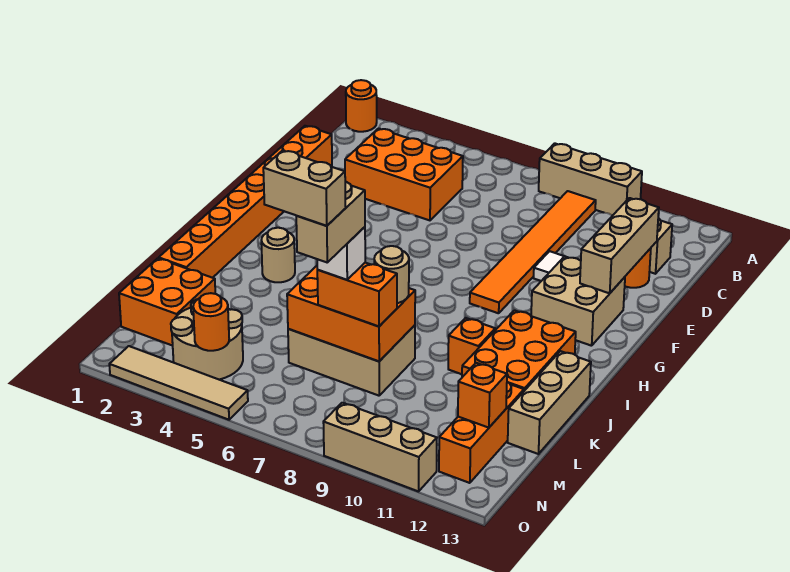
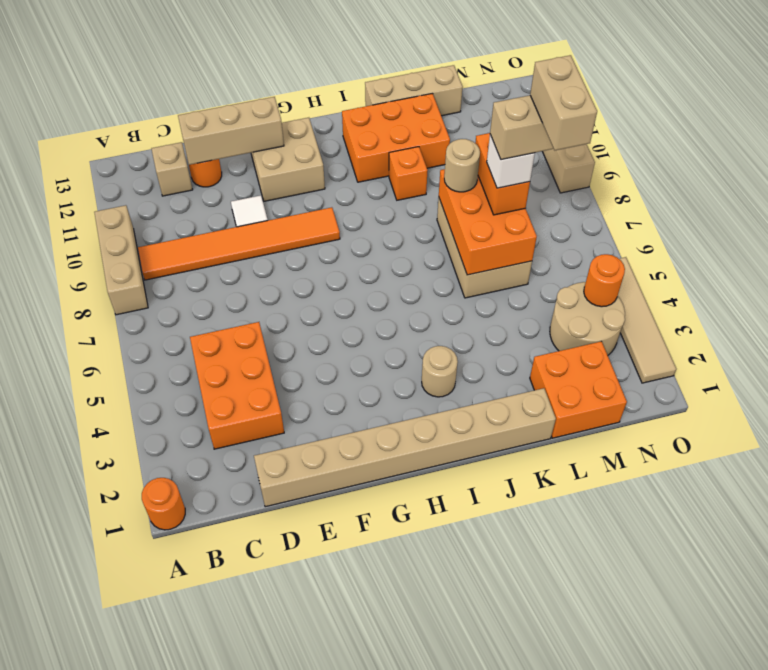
orange 1x8 brick [159,126,332,278] -> tan 1x8 brick [254,388,556,507]
orange 1x3 brick [439,382,524,483] -> none
orange 1x1 brick [458,363,507,428] -> none

